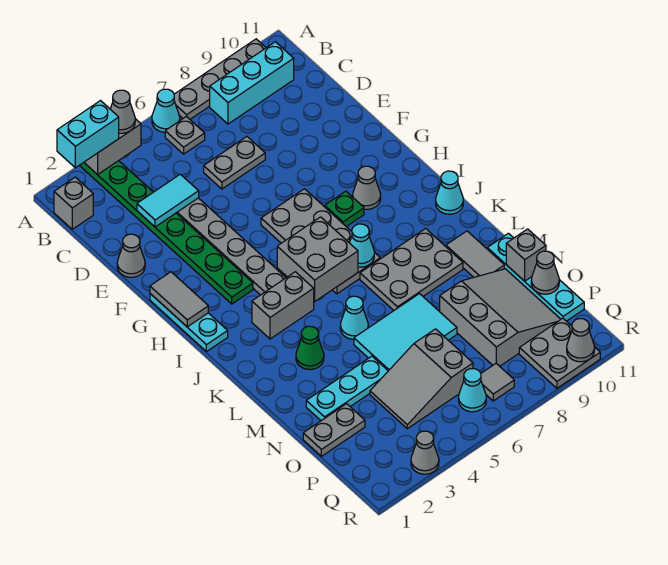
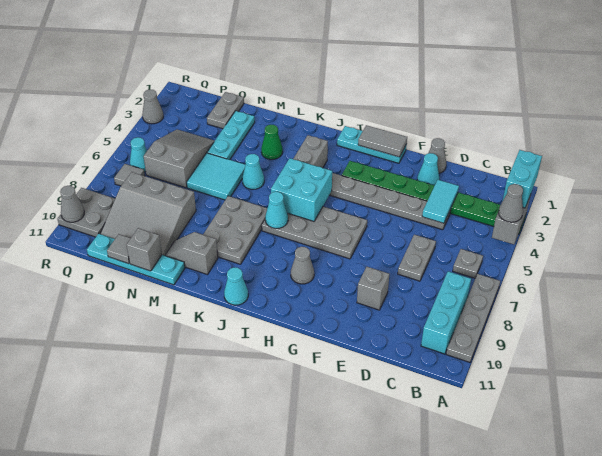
cyan 1x1 cone [152,89,180,132] -> cyan 1x1 cone moved to [417,153,439,185]
grey 1x1 brick [54,177,93,229] -> grey 1x1 brick moved to [357,267,389,310]
green 1x1 plate [325,191,364,227] -> none
grey 2x2 brick [277,217,358,301] -> cyan 2x2 brick [271,158,332,221]
grey 1x2 tile [446,231,504,277] -> grey 1x2 slope [165,232,218,275]
cyan 2x3 tile [354,294,457,371] -> cyan 2x2 tile [187,153,245,200]
grey 1x1 cone [531,251,559,294] -> grey 1x1 tile [107,234,131,264]

